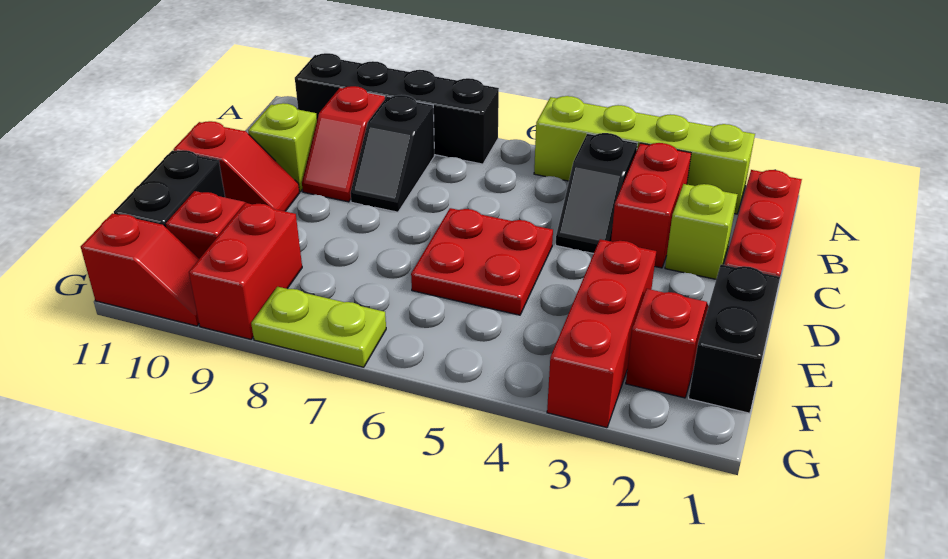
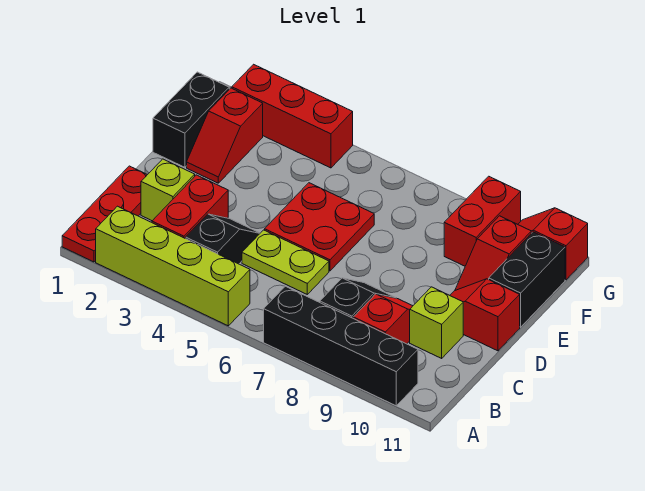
red 1x3 brick [547,239,656,428] -> red 1x3 brick turned to [232,64,353,168]
lime 1x2 plate [251,287,386,367] -> lime 1x2 plate moved to [242,230,329,294]

